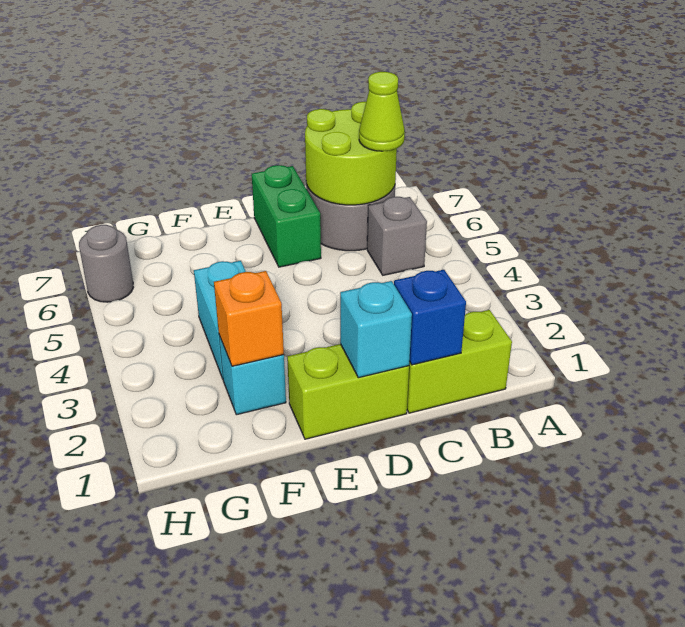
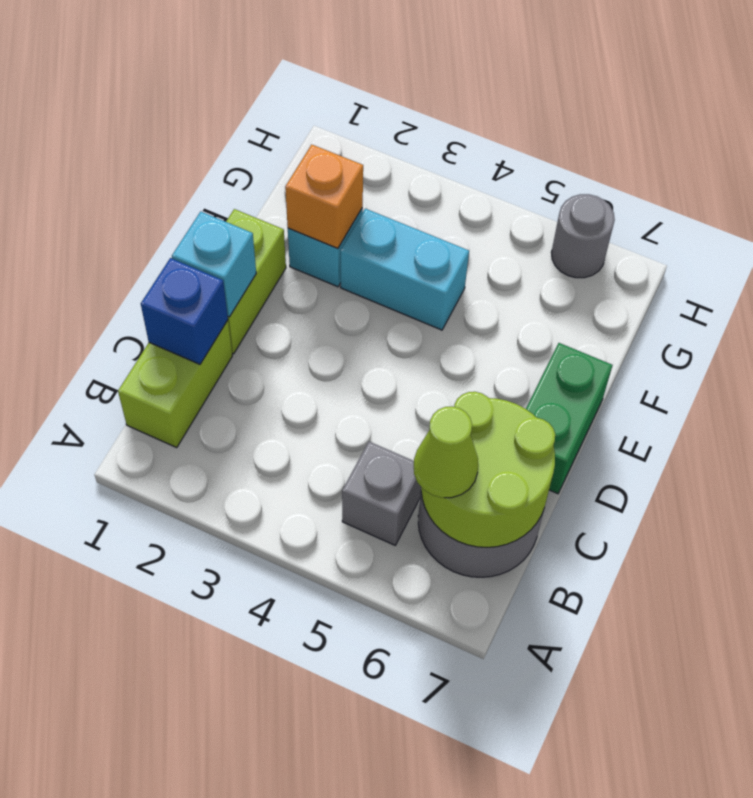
green 1x2 brick [252,165,321,267] -> green 1x2 brick turned to [526,343,612,494]

